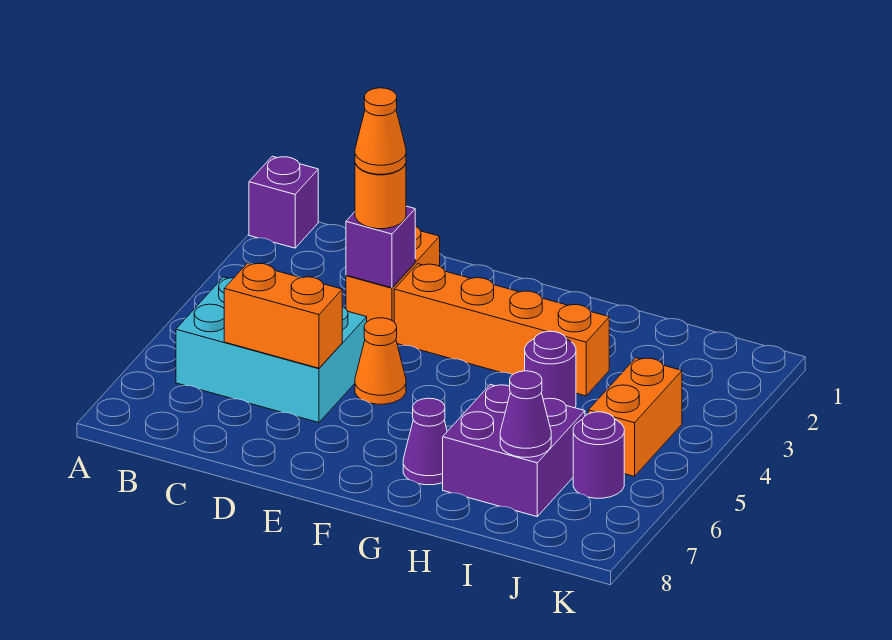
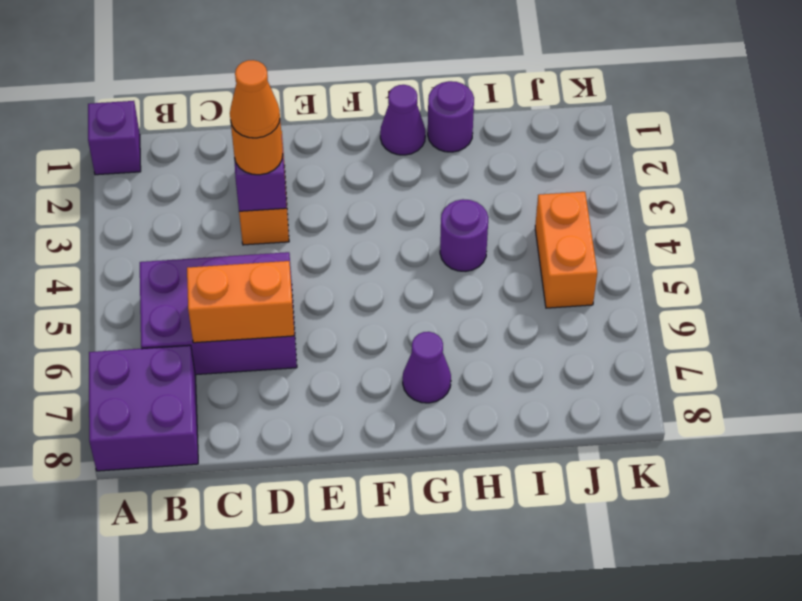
cyan 2x3 brick [176,277,367,423] -> purple 2x3 brick [140,252,297,375]
orange 1x4 brick [394,264,609,396] -> none
orange 1x1 cone [355,318,406,404] -> none
purple 2x2 brick [443,385,585,516] -> purple 2x2 brick moved to [89,345,198,471]
purple 1x1 cone [500,371,551,457] -> purple 1x1 cone moved to [380,85,425,155]
purple 1x1 round brick [573,412,624,498] -> purple 1x1 round brick moved to [428,81,474,152]

